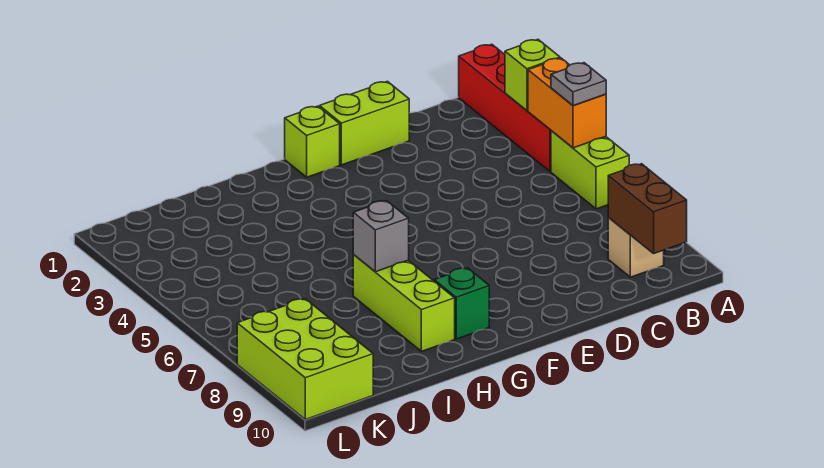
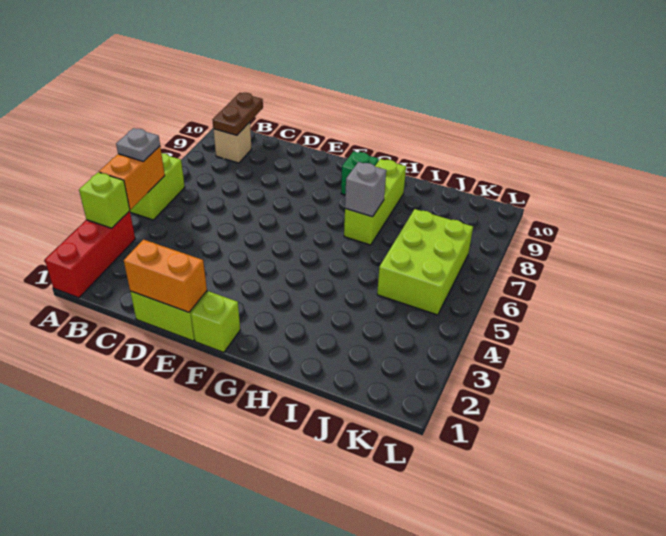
red 1x4 brick [459,44,551,172] -> red 1x3 brick [45,211,135,298]
brown 1x2 brick [608,164,687,253] -> brown 1x2 plate [213,93,263,136]
none -> orange 1x2 brick [124,240,207,312]
lime 2x3 brick [237,299,373,420] -> lime 2x3 brick moved to [377,209,473,315]

